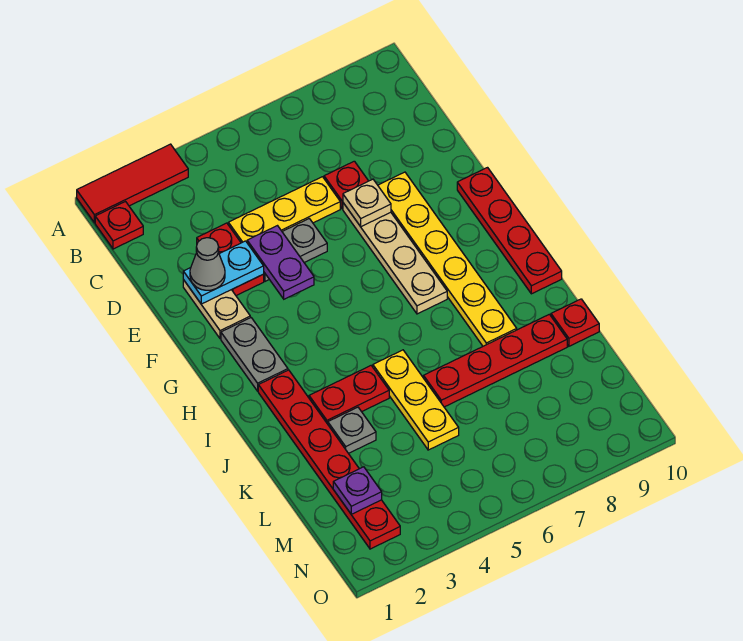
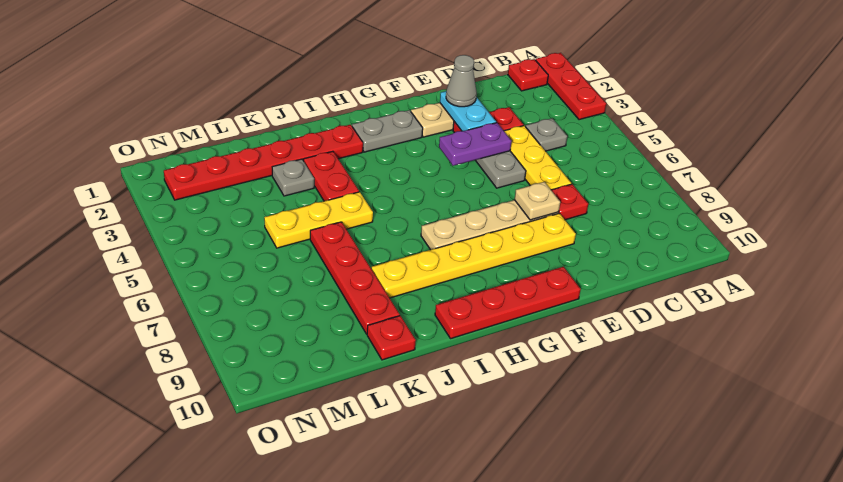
red 1x3 tile [77,144,188,223] -> red 1x3 plate [536,53,606,120]
none -> grey 1x1 plate [525,119,567,151]
purple 1x1 plate [333,467,382,514] -> none

